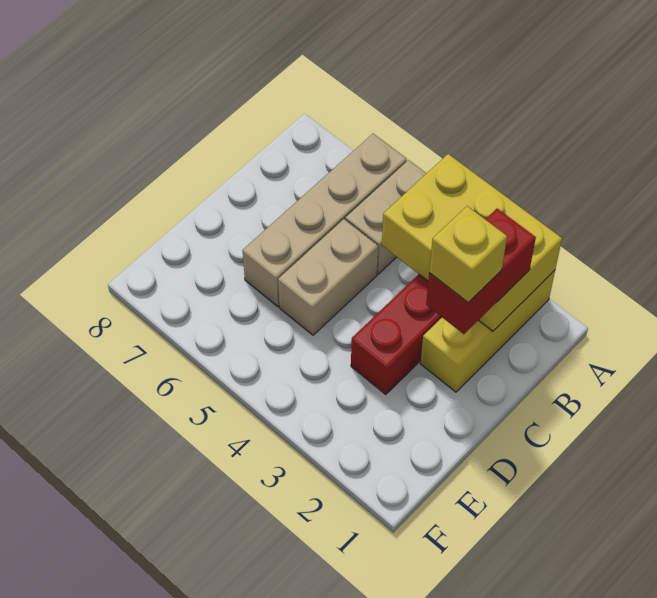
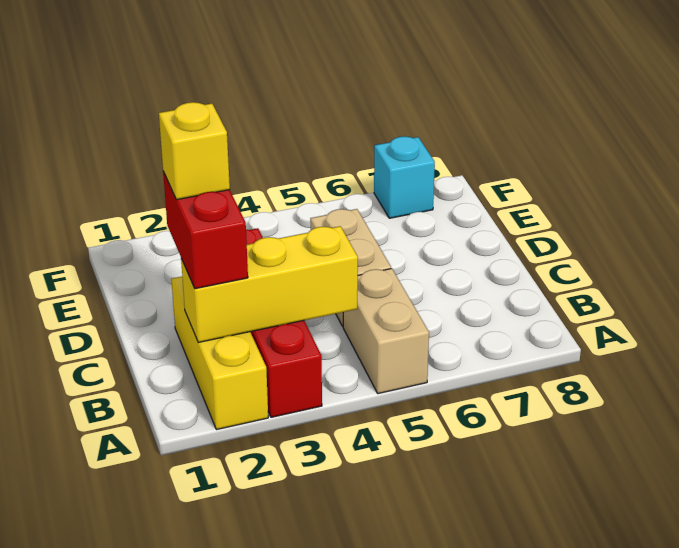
yellow 2x3 brick [382,154,562,331] -> yellow 1x3 brick [181,226,358,342]
tan 1x4 brick [243,134,407,307] -> none
none -> cyan 1x1 brick [374,136,435,218]

